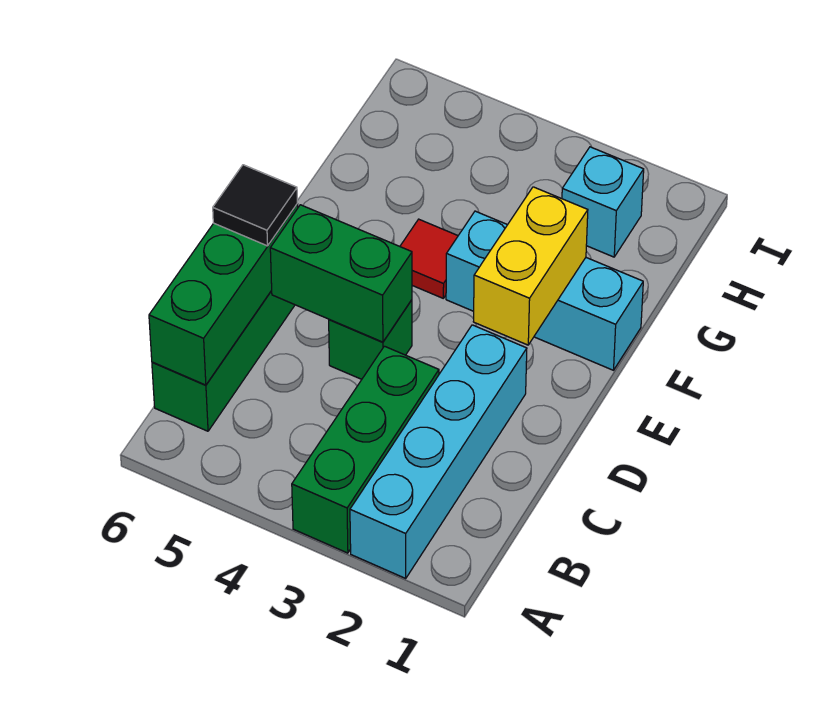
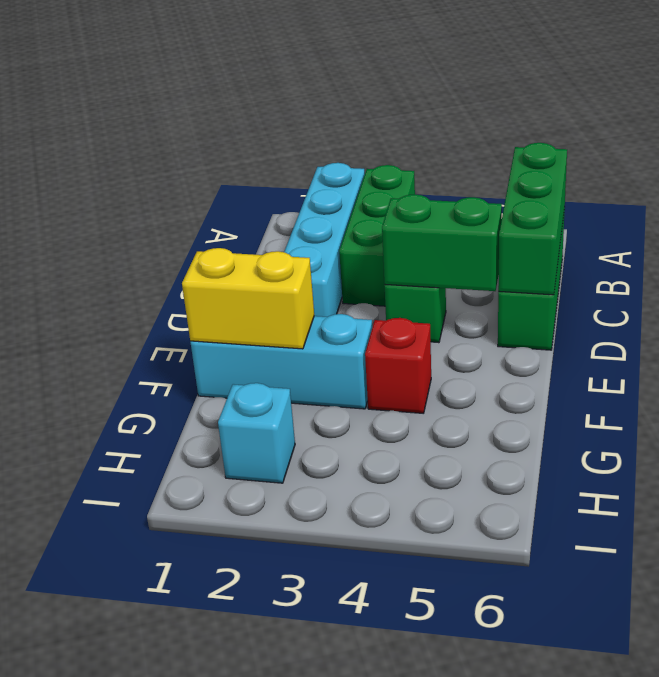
black 1x1 tile [213,165,297,246] -> none
yellow 1x2 brick [473,187,588,345] -> yellow 1x2 brick turned to [182,248,314,349]
red 1x1 tile [400,219,458,298] -> red 1x1 brick [365,318,431,413]

